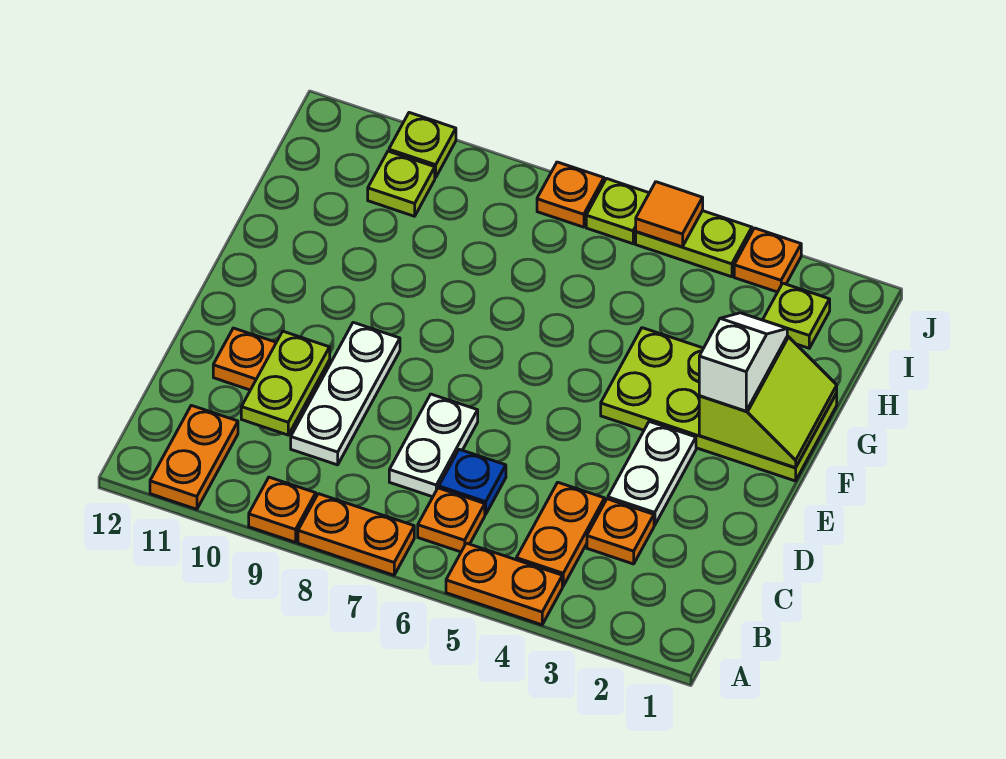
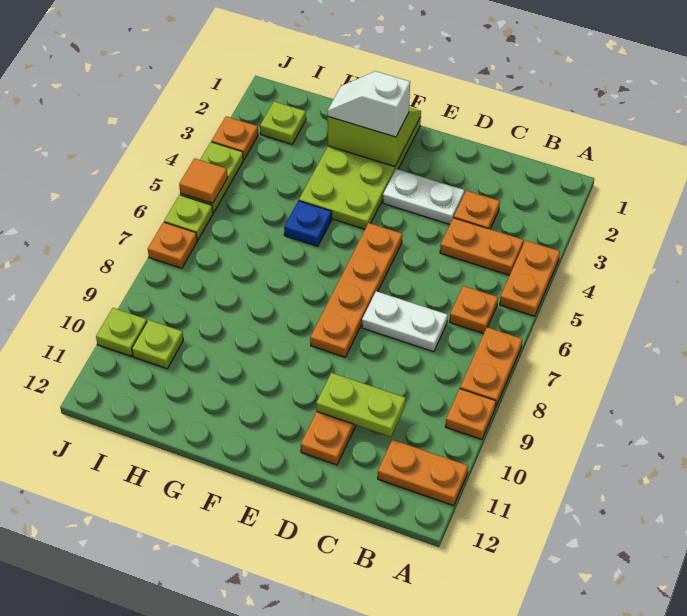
blue 1x1 plate [439,449,506,514] -> blue 1x1 plate moved to [284,201,332,246]
white 1x3 plate [291,322,400,465] -> none
none -> orange 1x4 plate [310,223,402,357]

